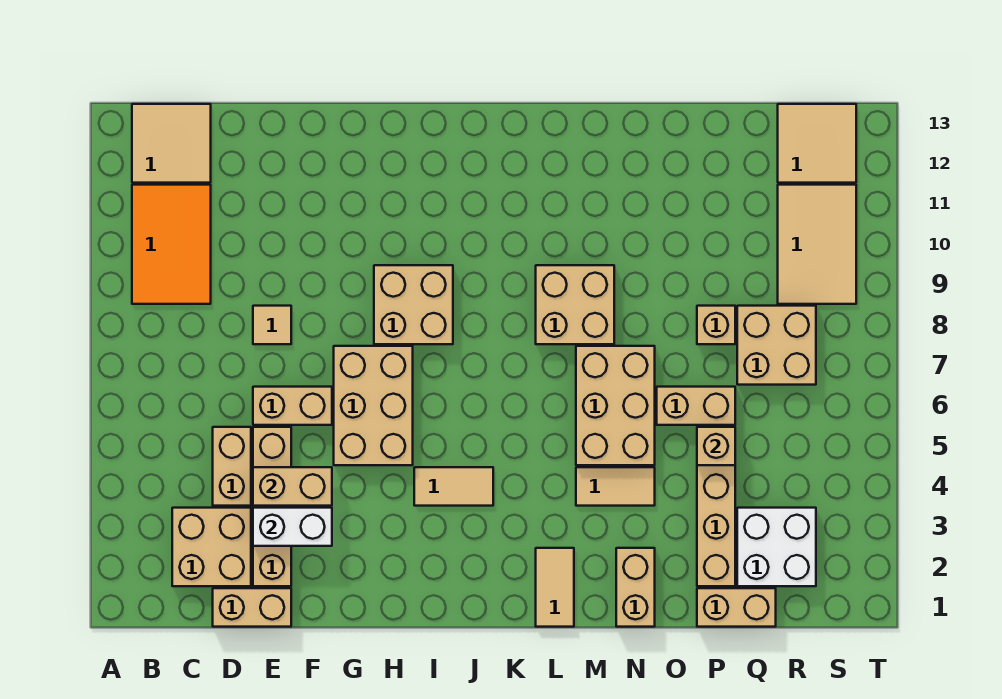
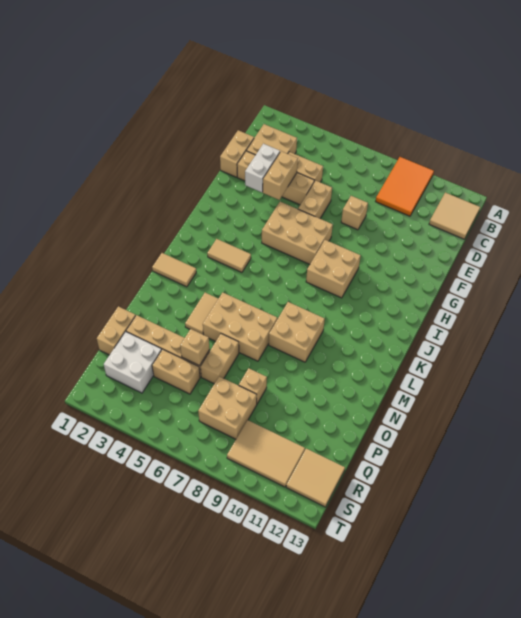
orange 2x3 tile [132,185,211,304] -> orange 2x3 tile turned to [376,157,434,216]
tan 1x1 tile [253,306,291,344] -> tan 1x1 brick [341,196,368,230]
tan 1x2 tile [414,467,493,506] -> tan 1x2 tile turned to [207,239,251,272]
tan 1x2 brick [616,548,655,627] -> tan 1x2 brick moved to [152,349,200,394]

